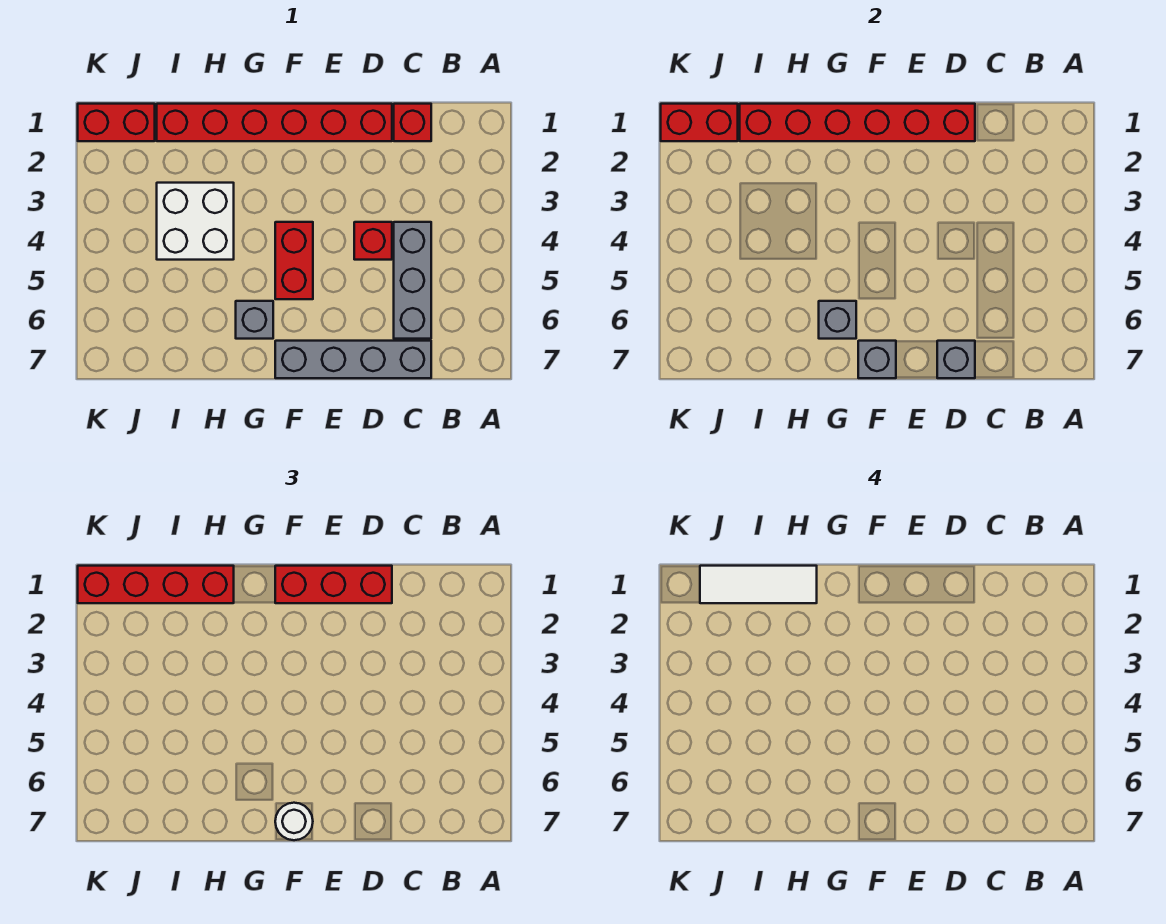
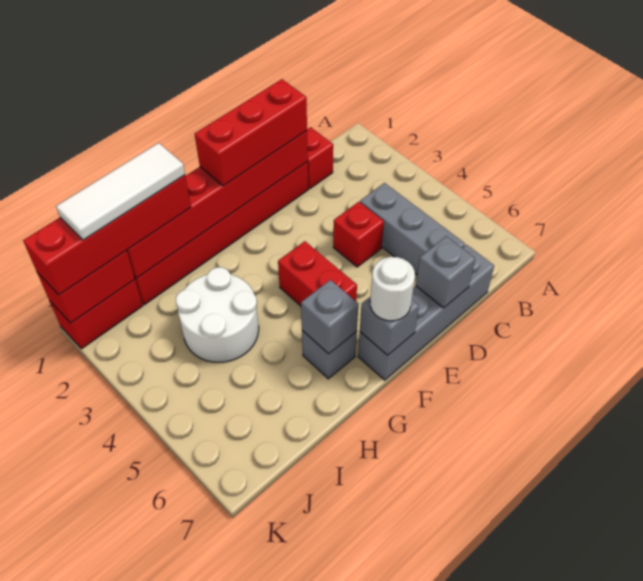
white 2x2 brick [157,183,234,260] -> white 2x2 round brick [176,267,259,362]

